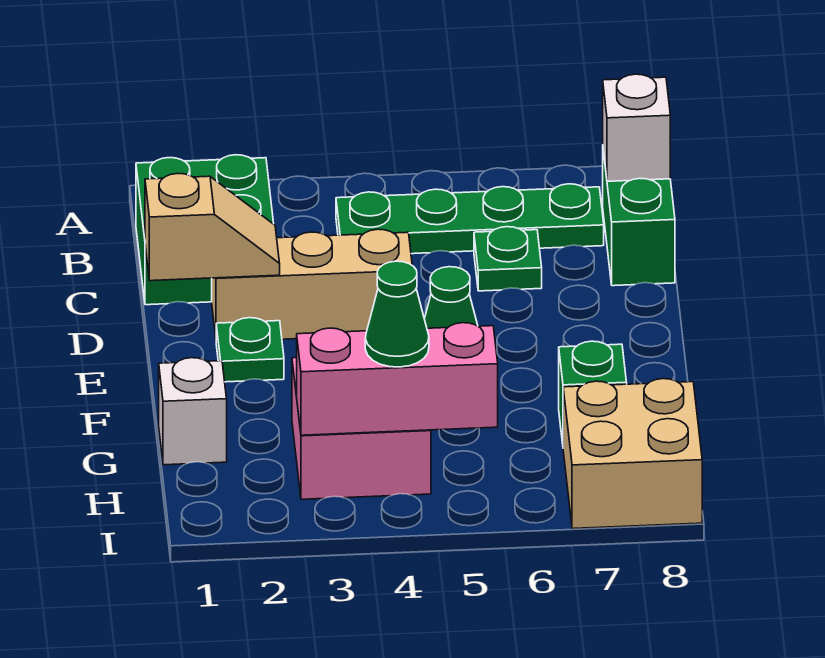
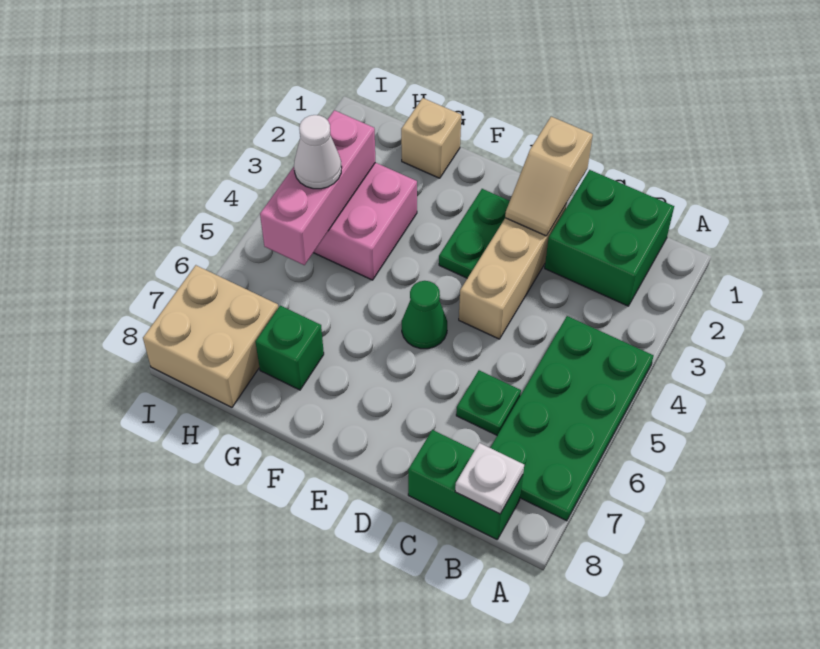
green 1x4 plate [336,184,604,254] -> green 2x4 plate [490,316,654,521]
white 1x1 brick [603,74,670,181] -> white 1x1 plate [455,443,524,514]
green 1x1 plate [216,318,284,382] -> green 1x2 plate [439,189,510,278]
white 1x1 brick [159,358,227,465] -> tan 1x1 brick [401,98,461,178]
green 1x1 cone [365,261,429,367] -> white 1x1 cone [294,115,342,189]

